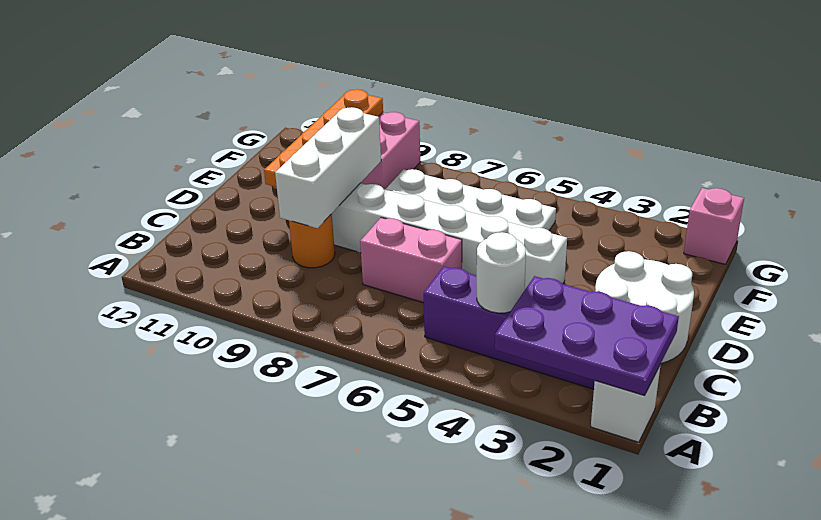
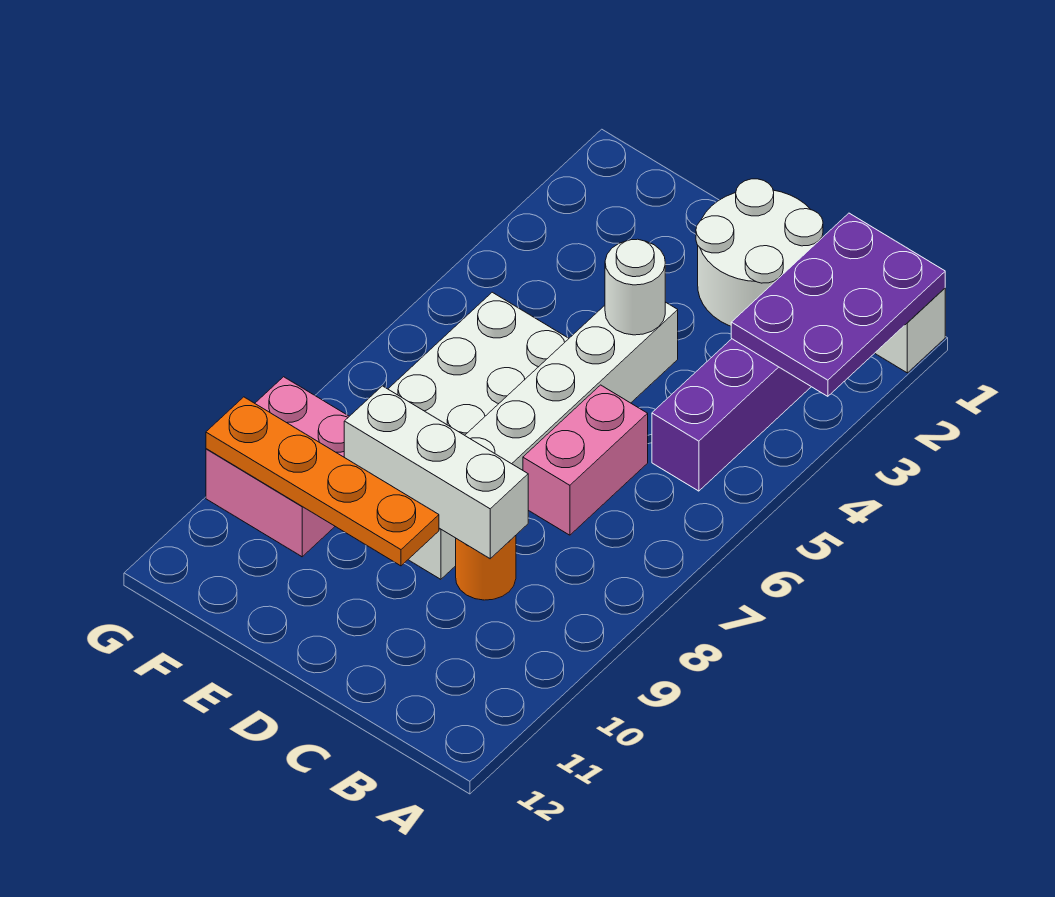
white 1x1 round brick [477,232,526,313] -> white 1x1 round brick moved to [605,239,665,335]
pink 1x1 brick [684,188,744,264] -> none

